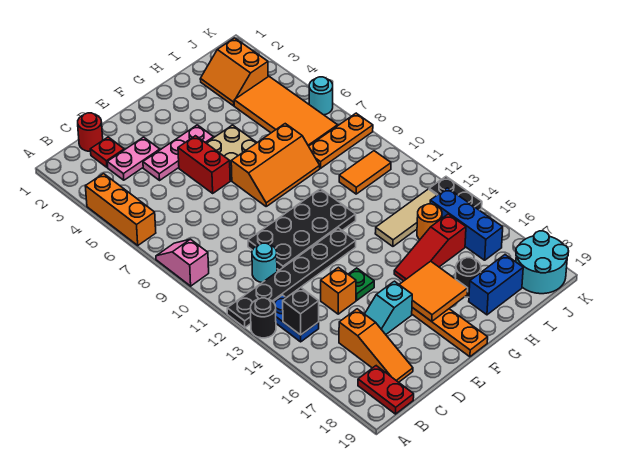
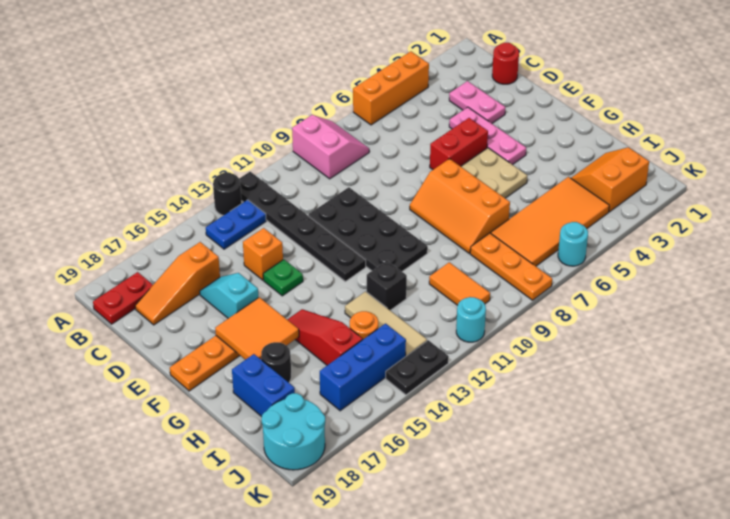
pink 1x2 slope [156,239,209,286] -> pink 2x2 slope [292,115,369,179]
black 1x1 brick [283,288,319,335] -> black 1x1 brick moved to [367,261,407,310]
red 1x1 plate [90,137,124,167] -> none
cyan 1x1 round brick [252,243,277,282] -> cyan 1x1 round brick moved to [456,297,486,342]

